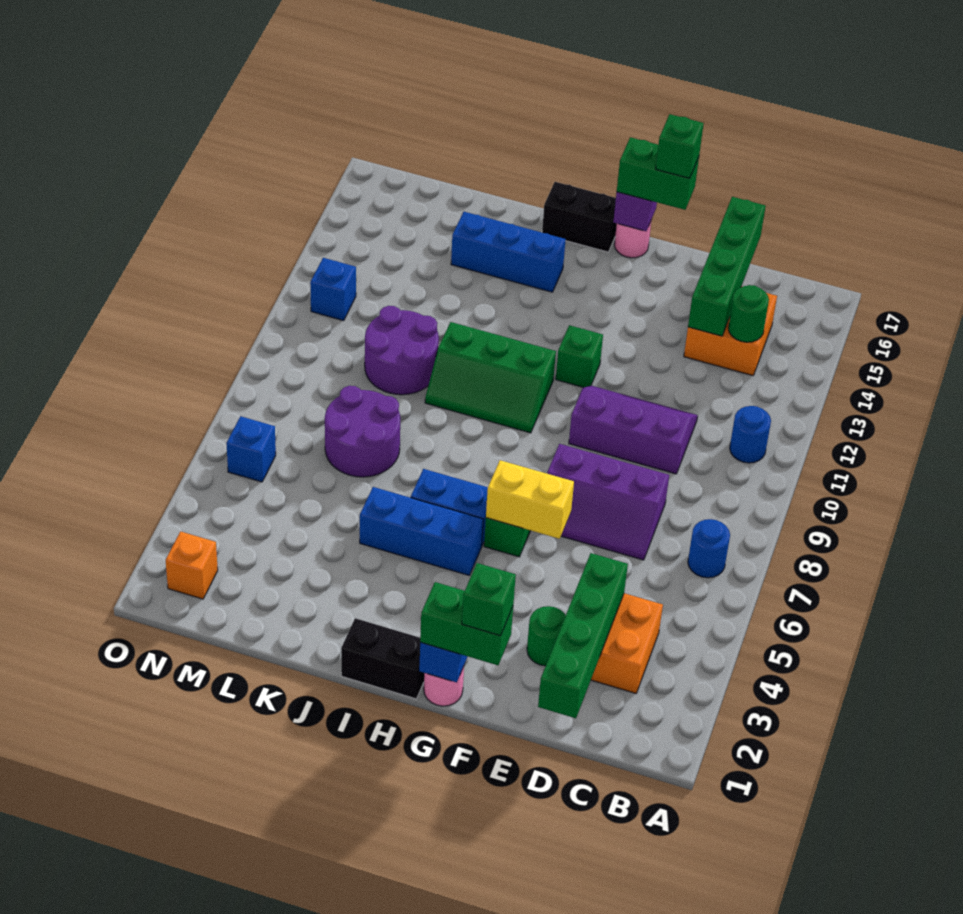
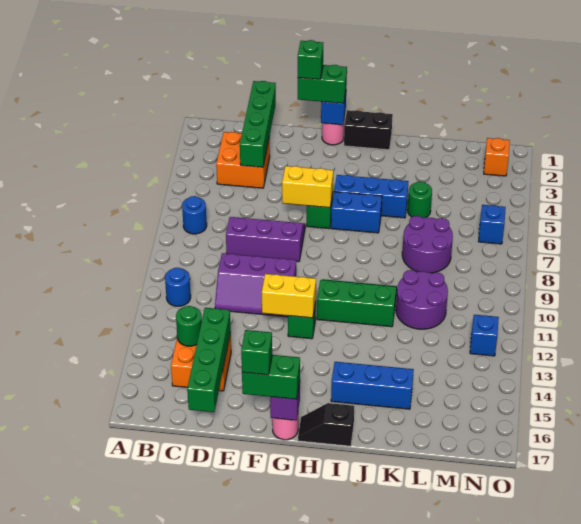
green 1x1 round brick [527,606,566,666] -> green 1x1 round brick moved to [407,181,432,218]
none -> yellow 1x2 brick [262,274,316,318]
black 1x2 brick [542,182,617,252] -> black 1x2 slope [298,403,354,446]

